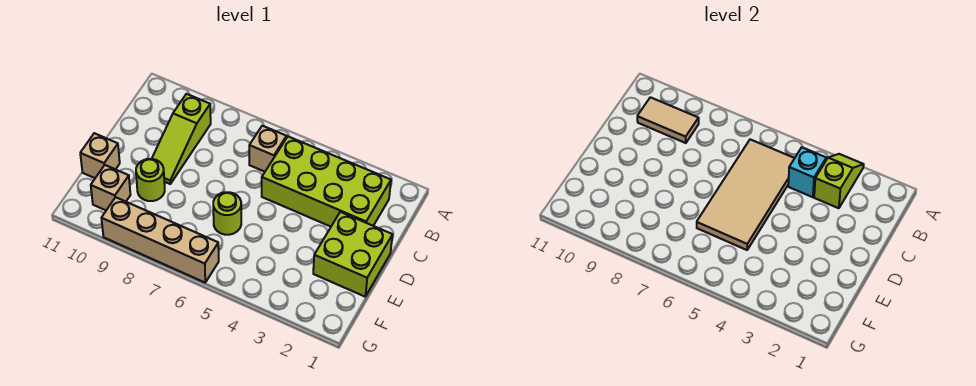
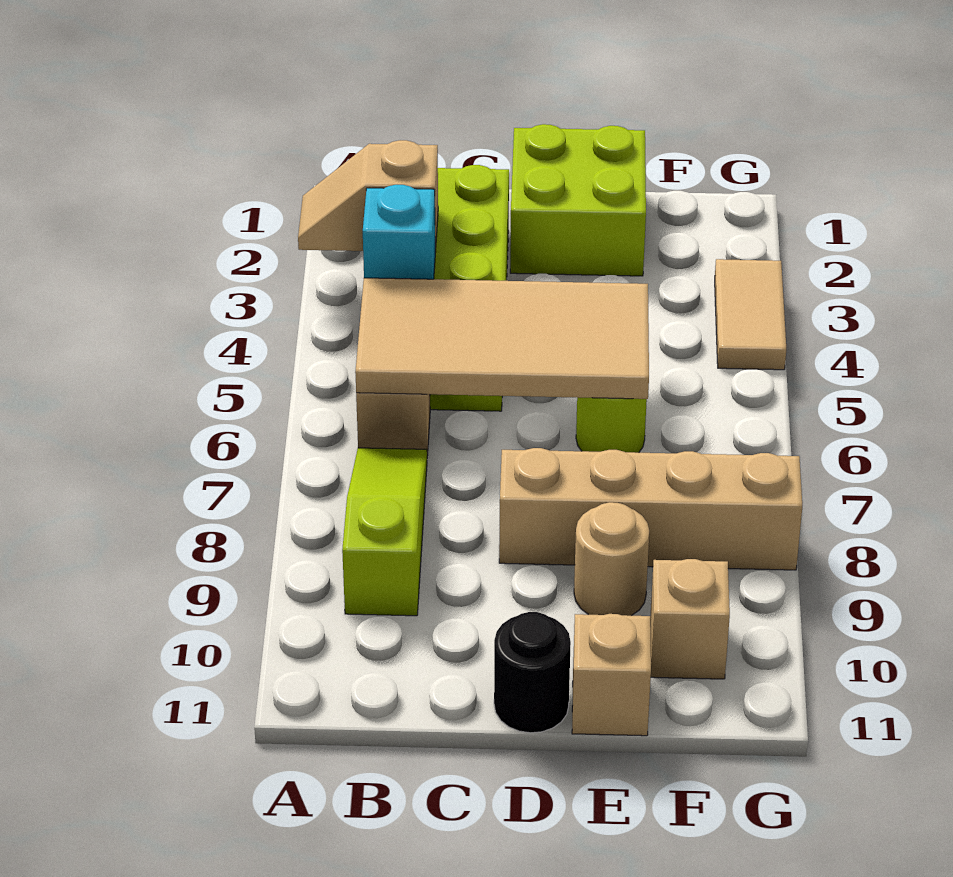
lime 1x2 slope [814,154,864,208] -> tan 1x2 slope [298,140,438,252]
lime 1x3 slope [152,94,211,184] -> lime 1x3 slope turned to [342,448,427,616]
tan 1x2 tile [637,97,699,143] -> tan 1x2 tile moved to [715,259,786,370]
none -> black 1x1 round brick [494,612,571,733]
lime 1x1 round brick [136,159,165,201] -> tan 1x1 round brick [574,502,649,616]
tan 1x4 brick [101,197,219,282] -> tan 1x4 brick turned to [499,448,802,570]

